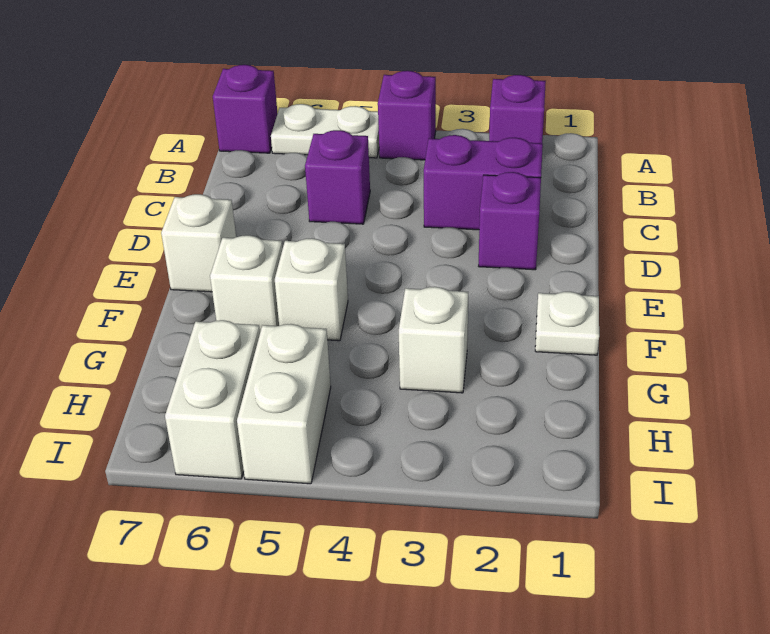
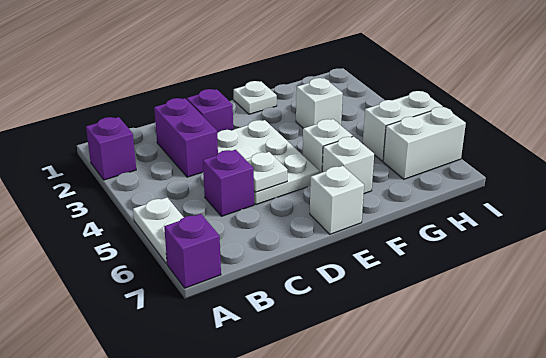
purple 1x1 brick [378,71,436,160] -> none
none -> white 2x3 plate [217,120,320,205]
none -> white 1x1 plate [245,152,288,192]

